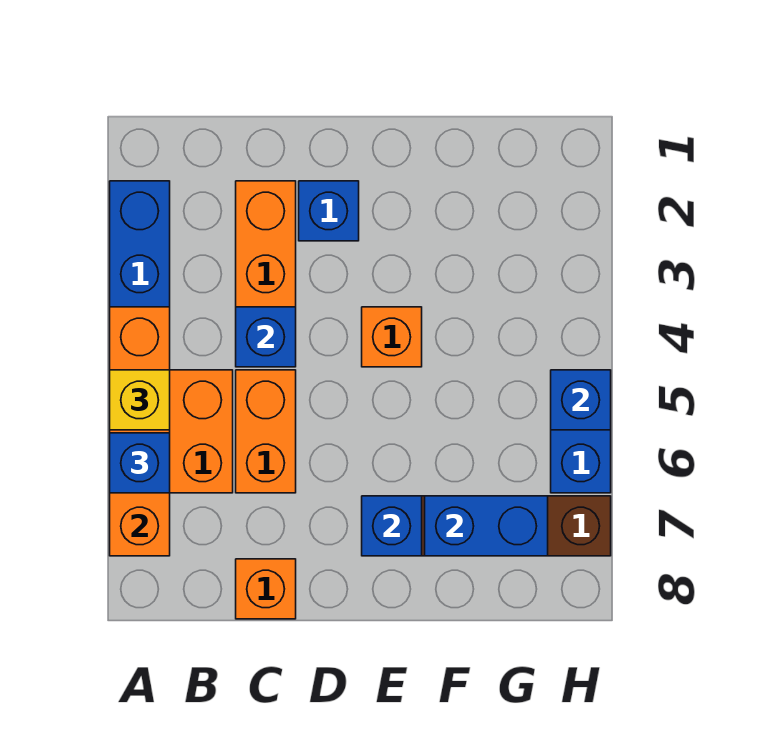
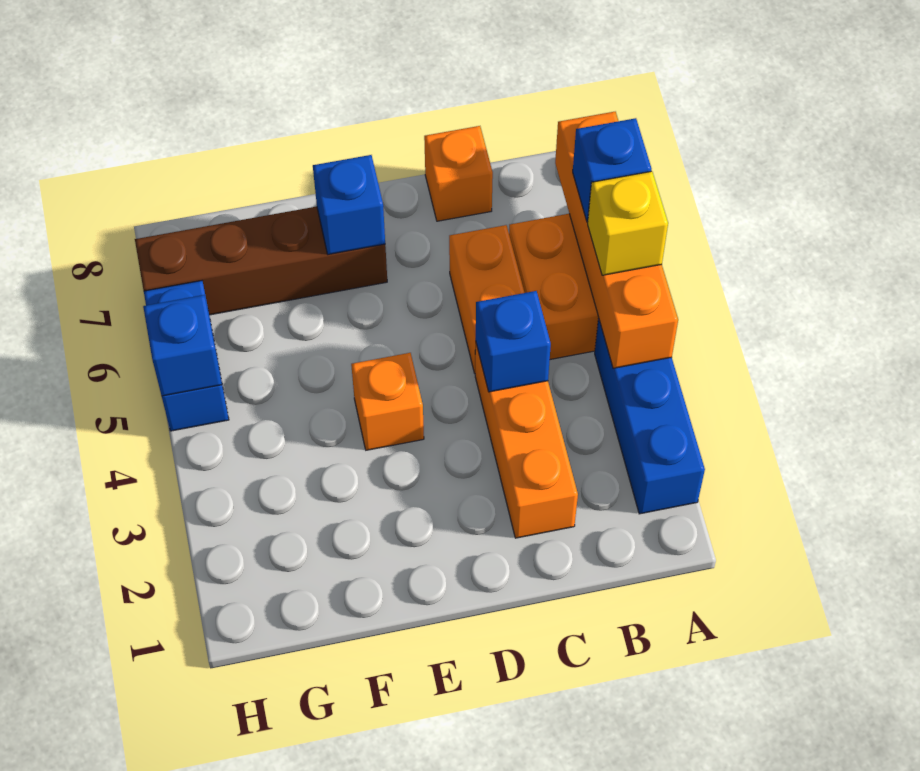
blue 1x1 brick [299,181,359,241] -> none
blue 1x2 brick [425,496,548,556] -> none

